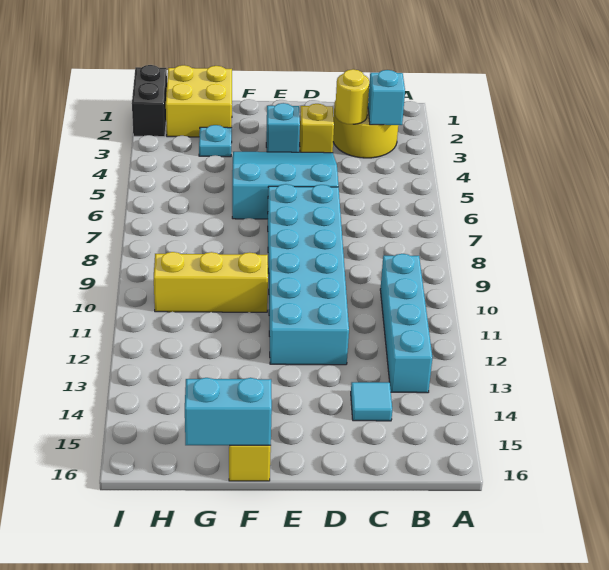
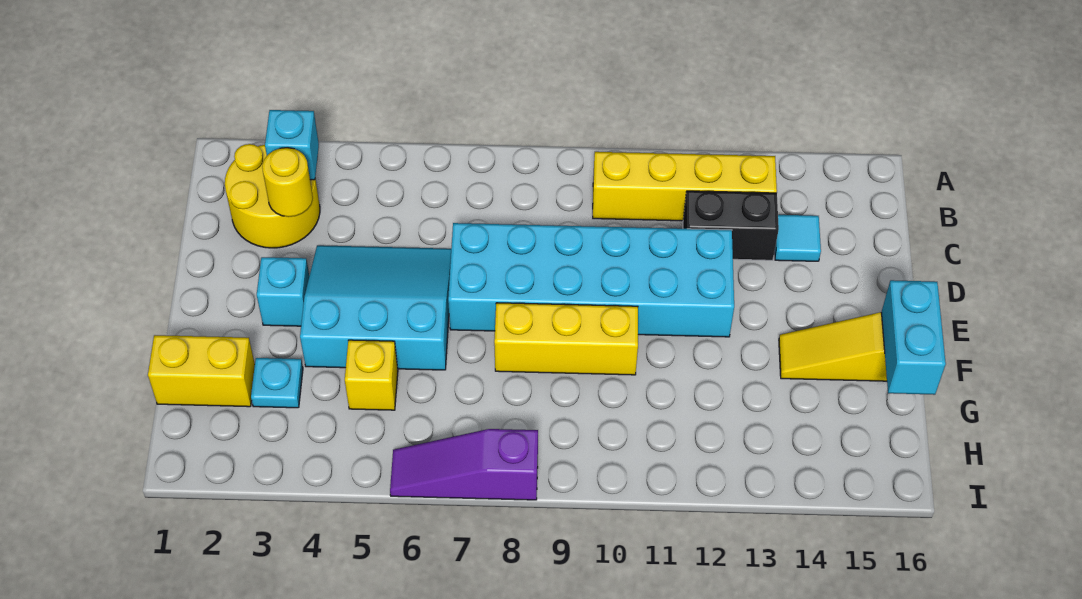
cyan 1x4 brick [380,254,432,393] -> yellow 1x4 brick [593,152,777,221]
yellow 1x1 brick [300,104,334,153] -> yellow 1x1 brick moved to [345,340,398,410]
cyan 3x3 slope [232,152,339,219] -> cyan 3x3 slope turned to [300,245,451,370]
yellow 1x3 brick [154,252,268,312] -> yellow 1x3 brick turned to [494,303,638,375]
yellow 2x2 brick [166,65,232,137] -> yellow 1x2 brick [148,335,255,407]
black 1x2 brick [132,65,167,137] -> black 1x2 brick moved to [683,191,779,260]
none -> purple 1x3 slope [390,429,538,500]

